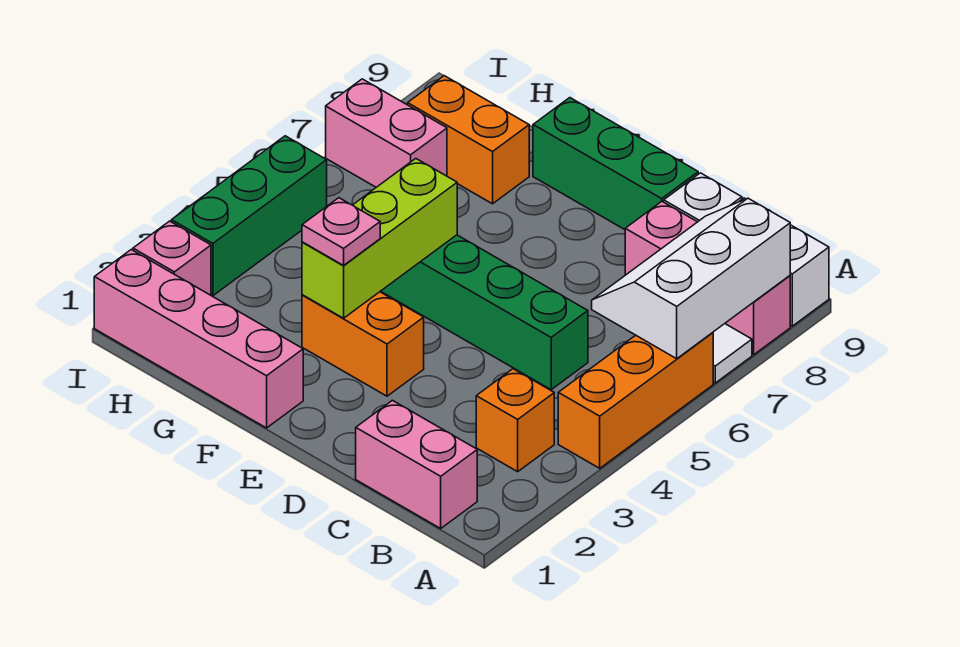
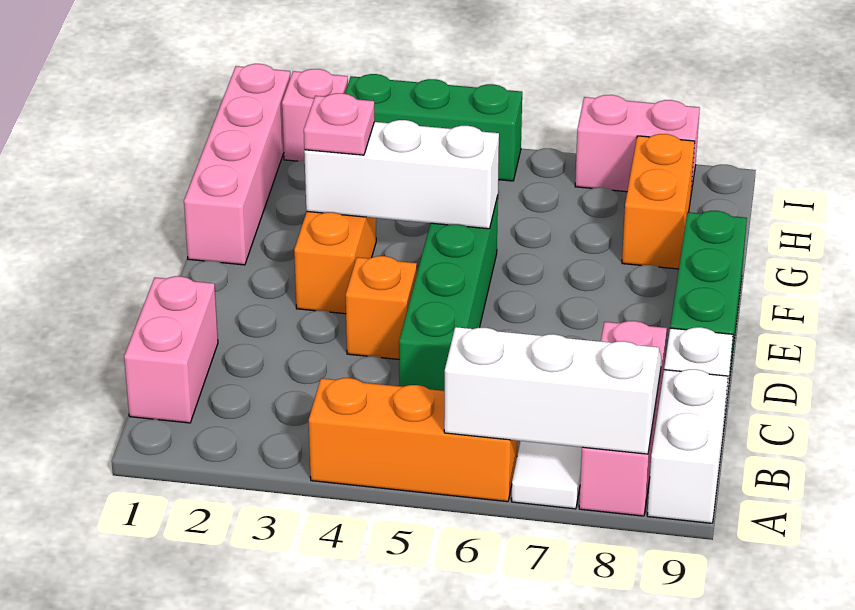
orange 1x1 brick [476,369,554,472] -> orange 1x1 brick moved to [346,256,417,359]
lime 1x3 brick [302,159,457,318] -> white 1x3 brick [304,120,499,229]
pink 1x2 brick [326,79,447,187] -> pink 1x2 brick turned to [575,95,700,193]

